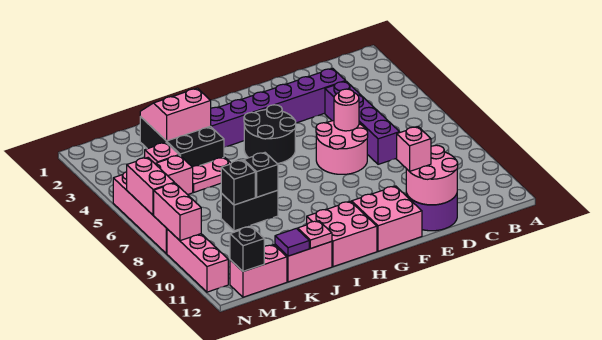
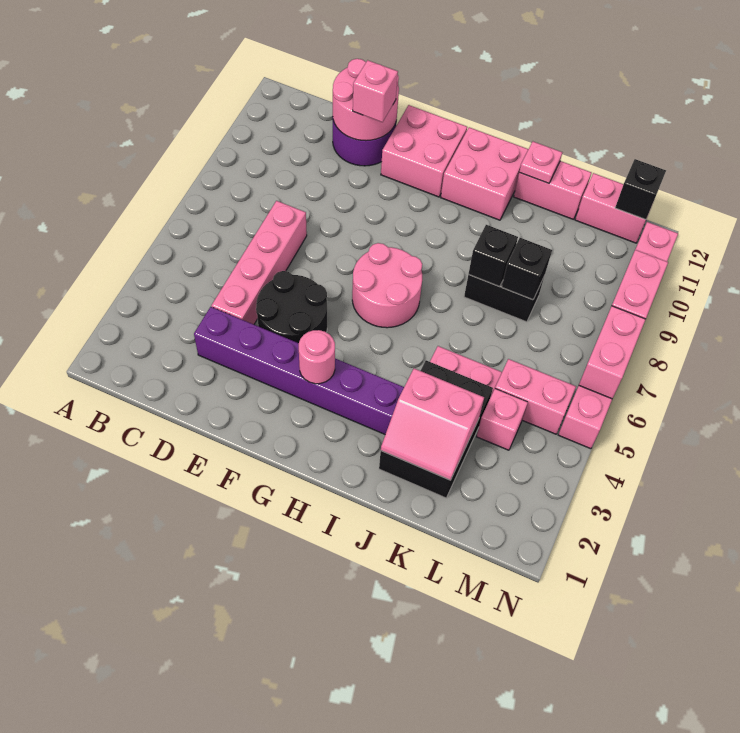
purple 1x4 brick [325,81,400,164] -> pink 1x4 brick [212,201,307,324]
pink 2x2 round brick [316,121,368,174] -> pink 2x2 round brick moved to [352,243,422,328]
pink 1x1 round brick [334,89,359,131] -> pink 1x1 round brick moved to [299,330,335,384]
black 2x2 round brick [244,105,296,164] -> black 2x2 round brick moved to [256,271,327,343]
purple 1x1 tile [275,228,309,256] -> none

